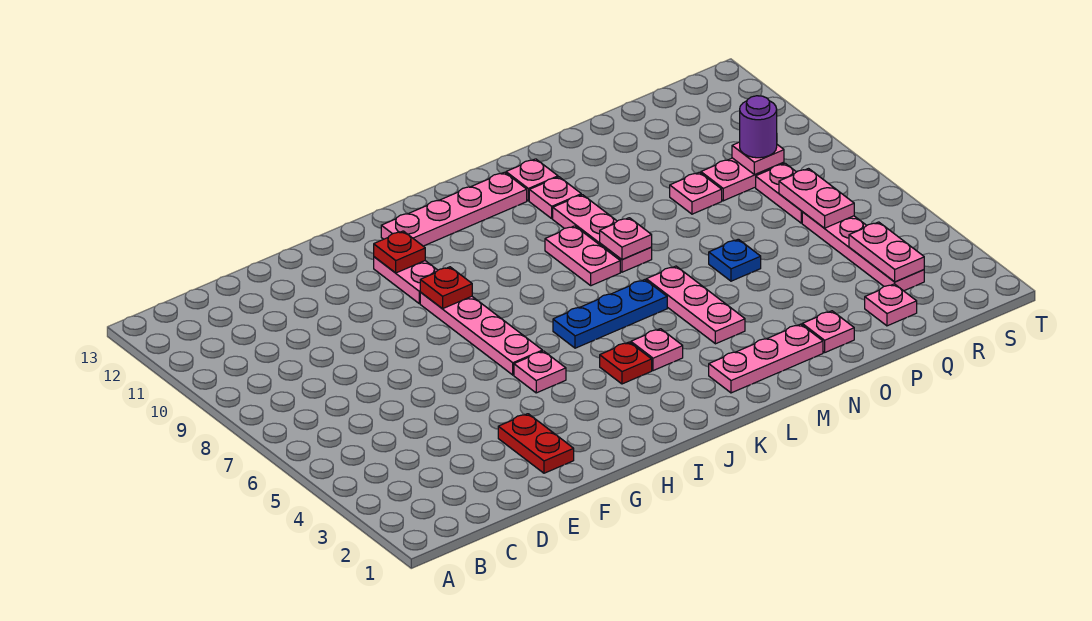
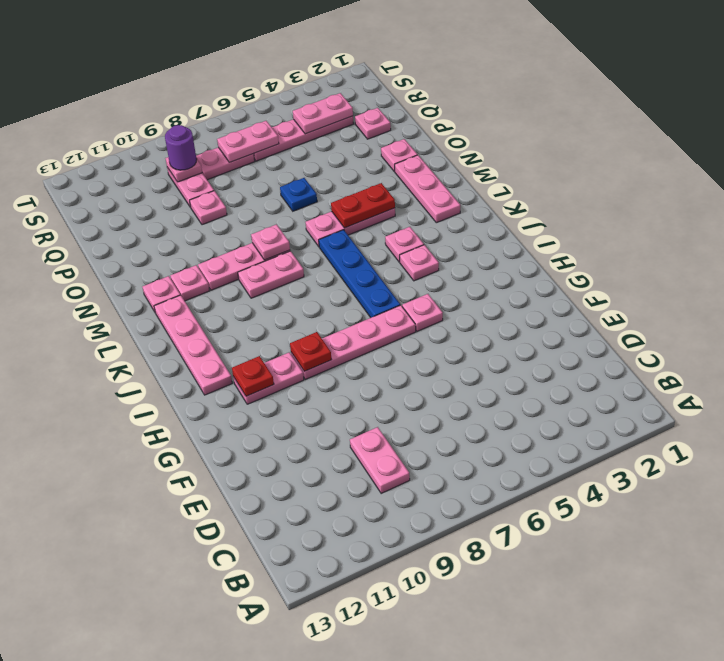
none -> pink 1x2 plate [350,427,410,493]
red 1x2 plate [498,414,574,473] -> red 1x2 plate moved to [331,183,395,228]
red 1x1 plate [600,342,652,384] -> pink 1x1 plate [400,245,439,281]
blue 1x3 plate [553,280,667,348] -> blue 1x4 plate [319,230,400,318]

